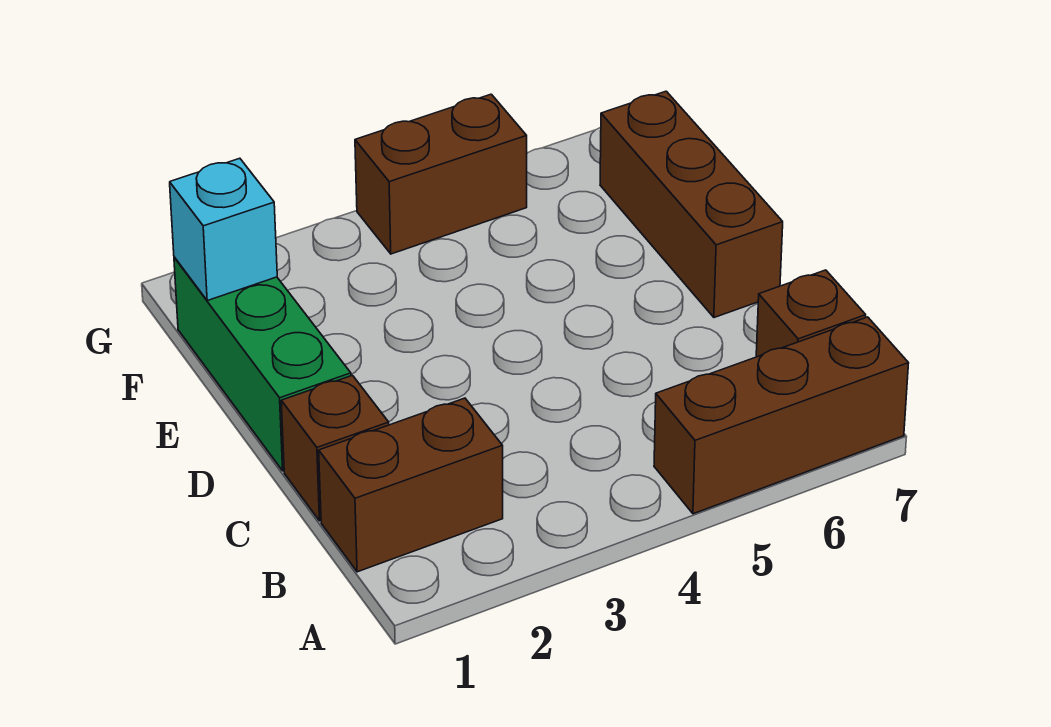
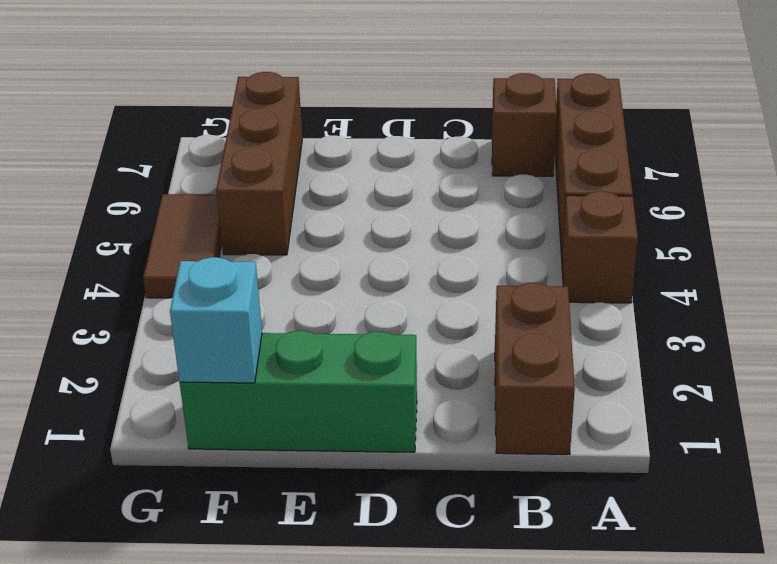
brown 1x1 brick [281,375,389,521] -> brown 1x1 brick moved to [562,191,638,303]
brown 1x3 brick [600,91,783,318] -> brown 1x3 brick turned to [216,72,302,255]
brown 1x2 brick [355,94,527,254] -> brown 1x2 tile [143,194,222,298]

